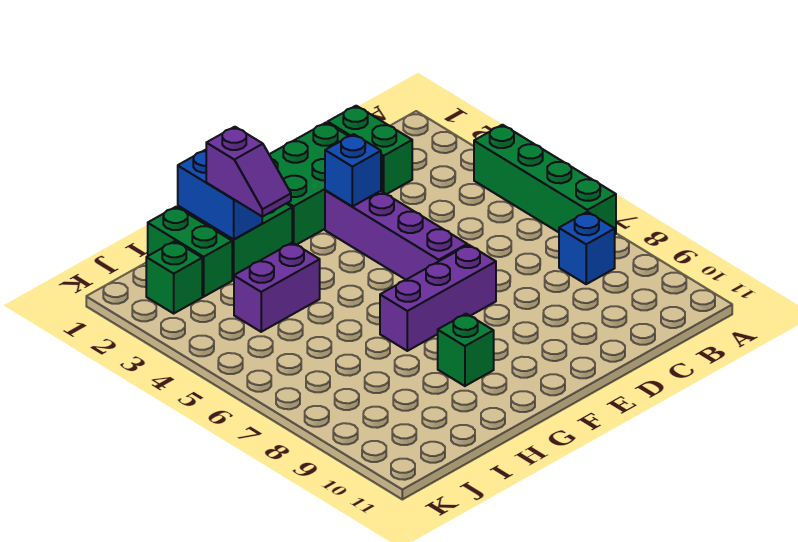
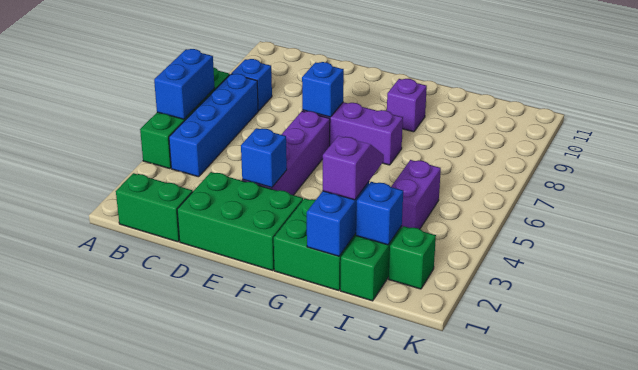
none -> blue 1x2 brick [154,49,215,119]
none -> blue 1x4 brick [169,74,258,177]
green 1x2 brick [328,106,412,194] -> green 1x2 brick turned to [116,173,192,242]
none -> blue 1x1 brick [302,62,344,117]
green 1x1 brick [438,314,494,386] -> purple 1x1 brick [387,79,427,132]
purple 1x2 brick [234,243,320,332] -> purple 1x2 brick turned to [391,160,441,229]
none -> blue 1x1 brick [356,182,403,245]

